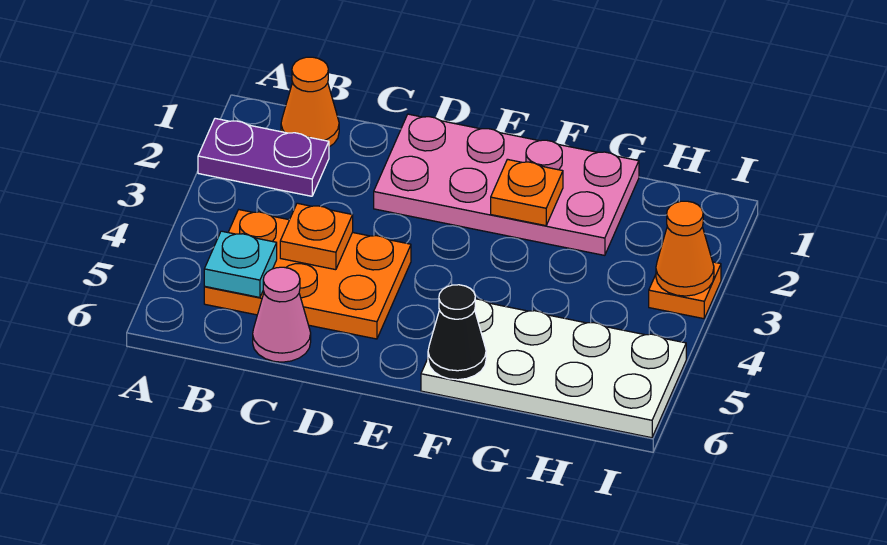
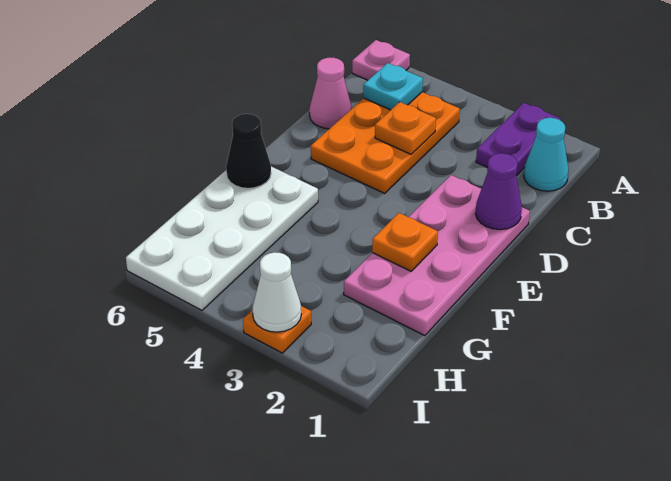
none -> pink 1x1 plate [352,40,410,80]
orange 1x1 cone [281,57,339,147] -> cyan 1x1 cone [524,118,569,191]
none -> purple 1x1 cone [475,153,522,229]
orange 1x1 cone [656,201,714,296] -> white 1x1 cone [253,252,301,332]

